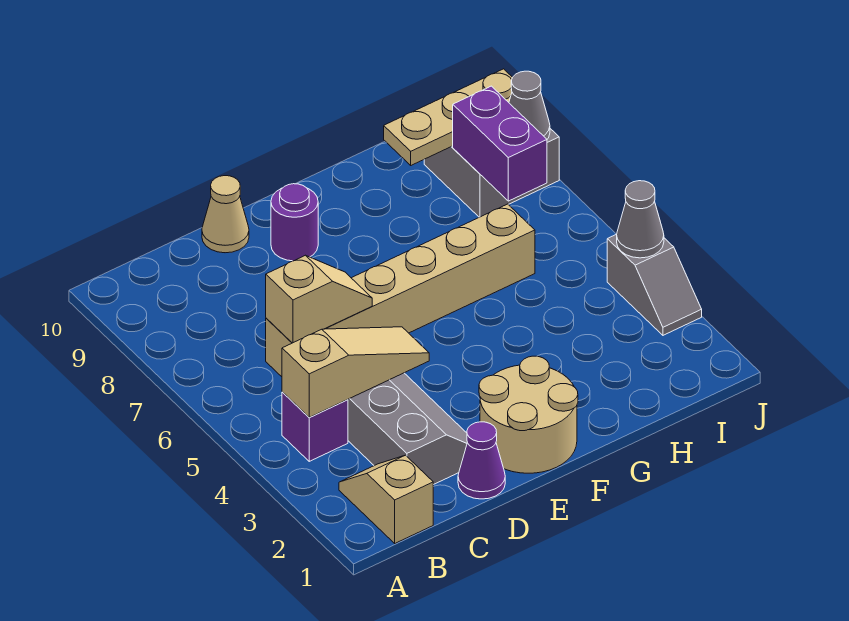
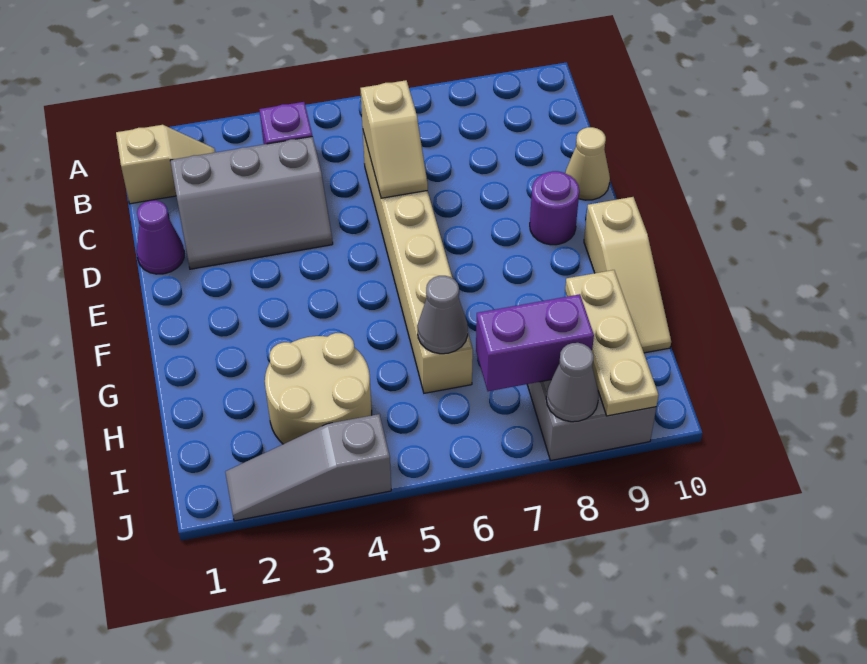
tan 1x3 slope [282,327,429,417] -> tan 1x3 slope moved to [584,197,671,353]
tan 2x2 round brick [479,356,578,473] -> tan 2x2 round brick moved to [265,333,372,444]
grey 1x2 slope [607,234,702,335] -> grey 1x3 slope [225,414,391,521]
grey 1x1 cone [617,181,664,258] -> grey 1x1 cone moved to [417,276,468,354]

